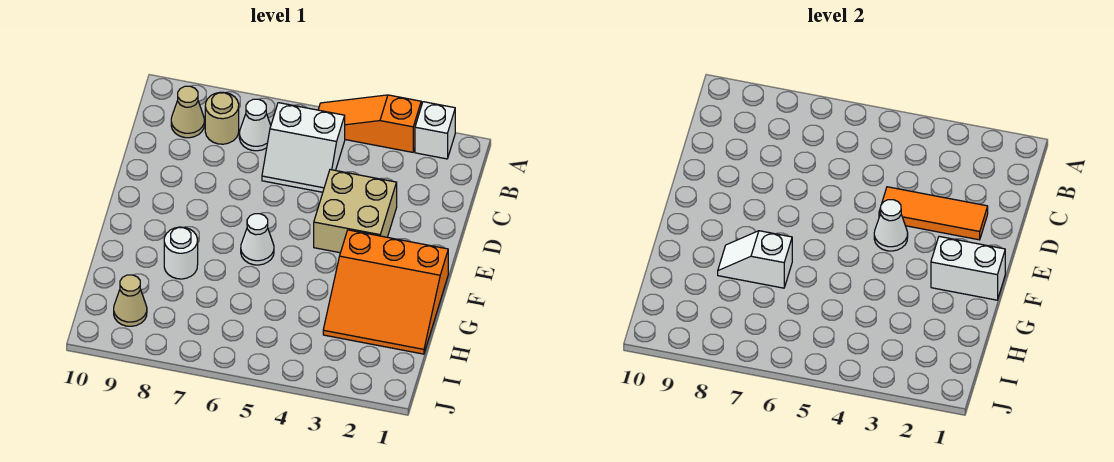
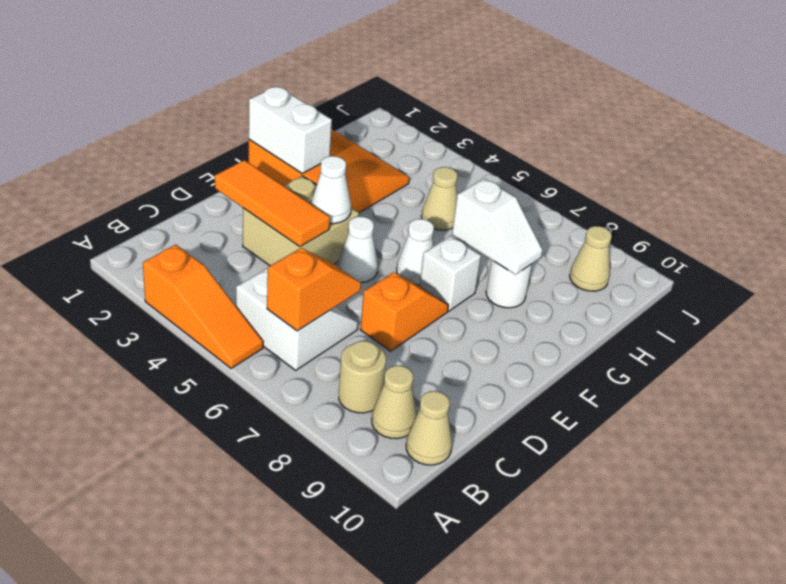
white 1x1 brick [415,102,455,159] -> white 1x1 brick moved to [420,236,481,311]
none -> orange 1x2 slope [267,248,361,331]
white 1x1 cone [239,99,271,151] -> white 1x1 cone moved to [338,217,378,283]
none -> tan 1x1 cone [406,391,452,465]
none -> orange 1x2 slope [360,272,448,351]
none -> tan 1x1 cone [421,167,457,230]

